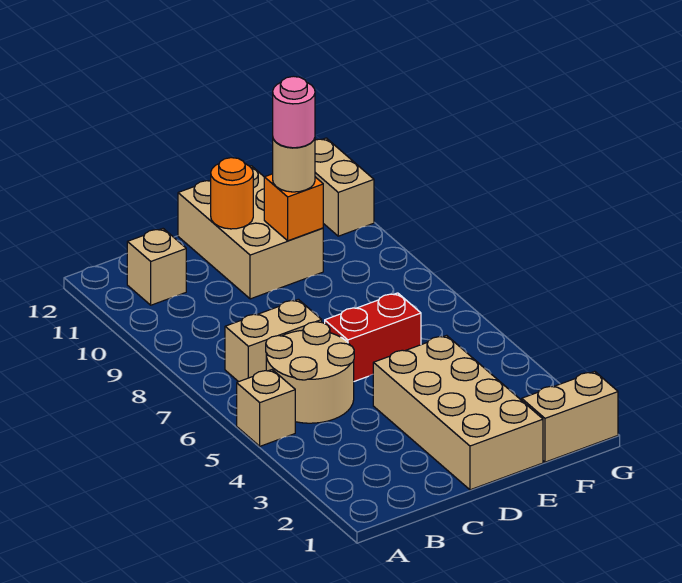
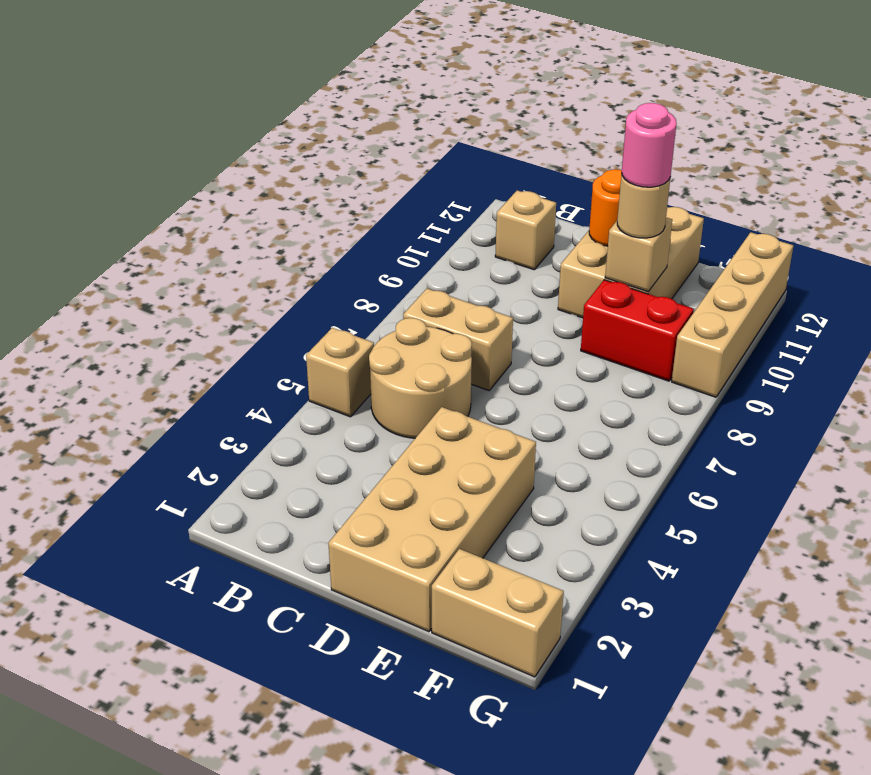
red 1x2 brick [325,293,421,381] -> red 1x2 brick moved to [581,280,694,381]
orange 1x1 brick [264,174,323,241] -> tan 1x1 brick [605,218,672,292]
tan 1x2 brick [315,138,374,236] -> tan 1x4 brick [672,232,793,397]

